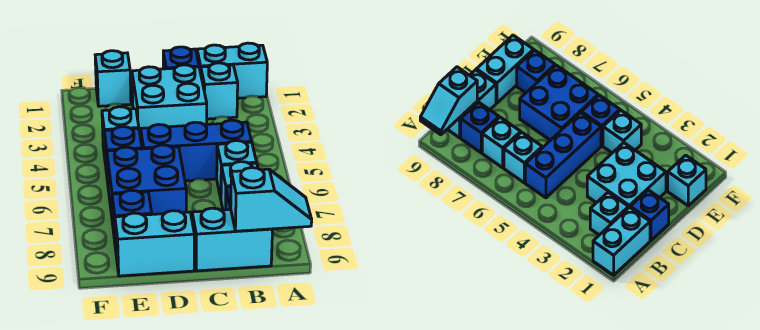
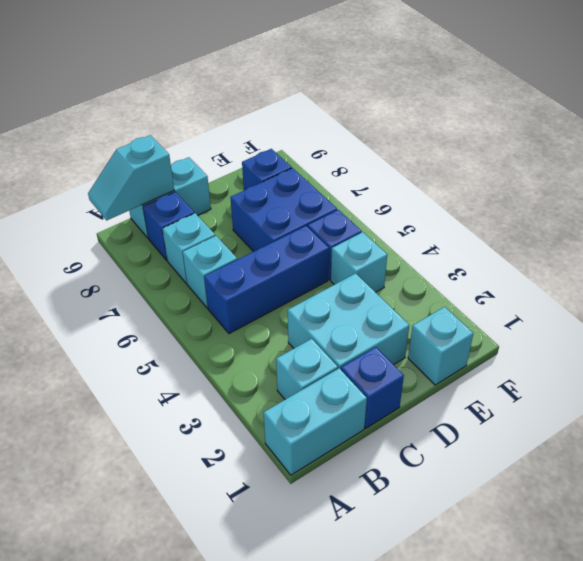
cyan 1x2 brick [115,211,194,276] -> none

